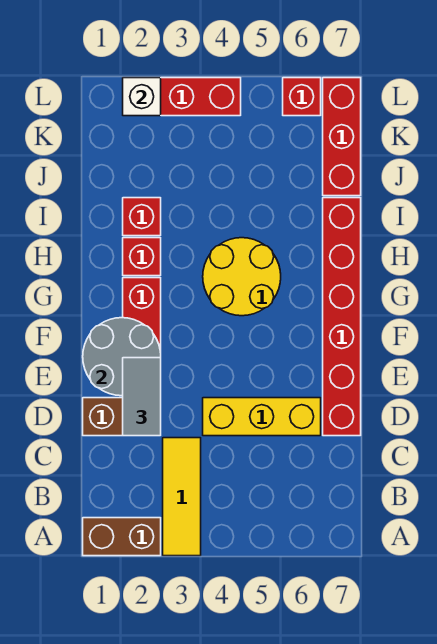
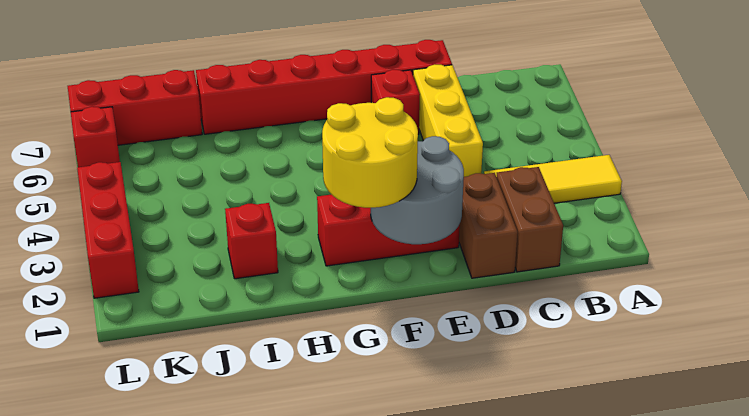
brown 1x2 brick [83,518,161,556] -> brown 1x2 brick moved to [497,167,563,272]
grey 1x2 tile [123,358,161,436] -> none
yellow 2x2 round brick [203,238,281,316] -> yellow 2x2 round brick moved to [322,97,418,208]
red 1x1 brick [123,238,161,276] -> red 1x1 brick moved to [371,70,420,134]
white 1x1 brick [123,78,161,116] -> none

